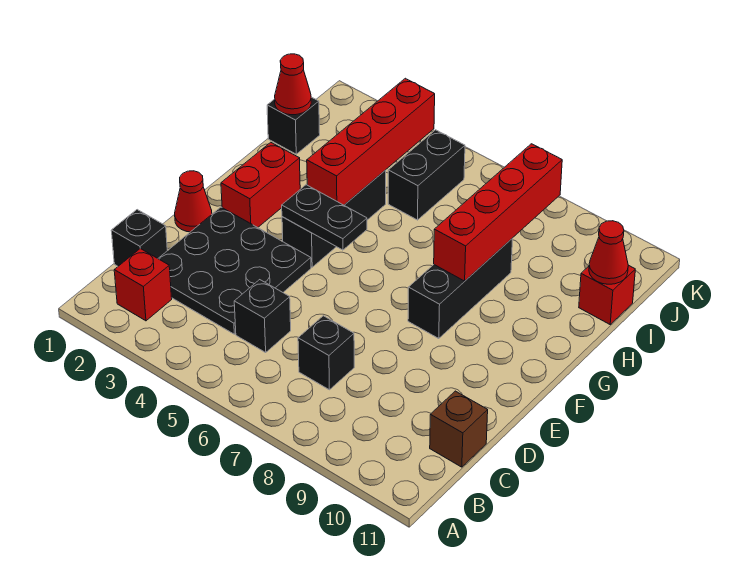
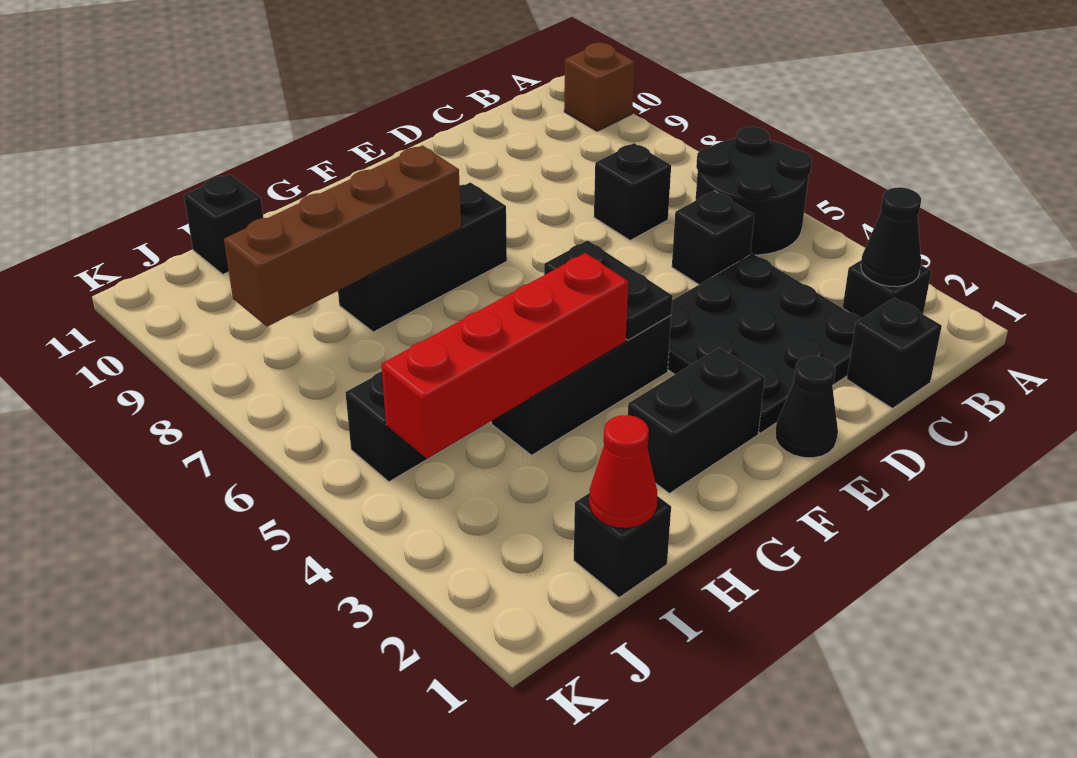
none -> black 2x2 round brick [696,127,812,255]
red 1x1 brick [114,249,172,321] -> black 1x1 brick [843,261,931,318]
none -> black 1x1 cone [861,187,921,287]
brown 1x1 brick [430,391,488,467] -> brown 1x1 brick moved to [564,43,635,131]
red 1x1 cone [175,171,212,232] -> black 1x1 cone [775,356,838,458]
red 1x2 brick [221,142,300,228] -> black 1x2 brick [628,347,765,493]
red 1x4 brick [434,144,562,281] -> brown 1x4 brick [224,145,461,327]
red 1x1 brick [579,265,635,324] -> black 1x1 brick [184,174,263,274]
red 1x1 cone [589,221,628,284] -> none

